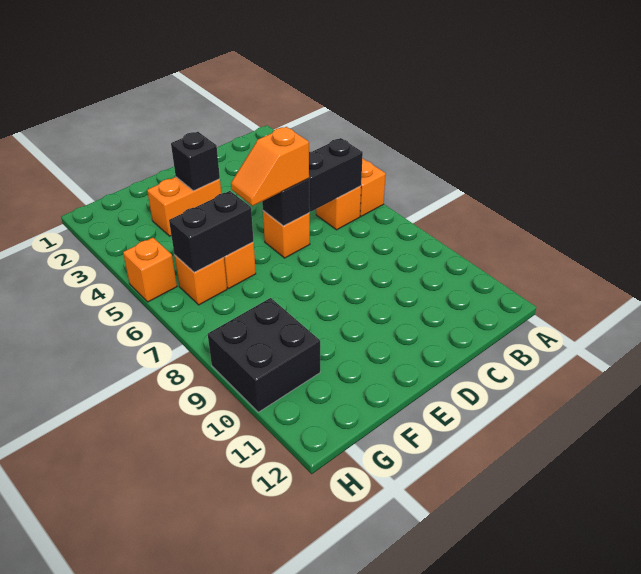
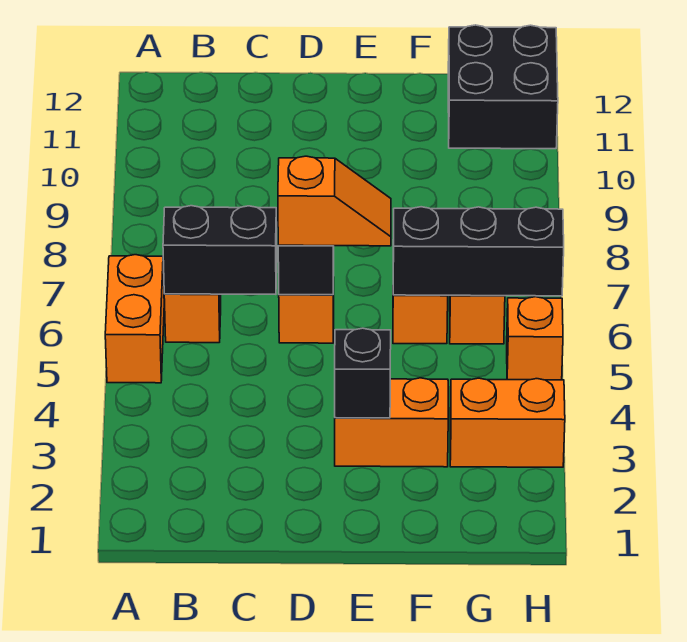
black 1x2 brick [169,191,254,272] -> black 1x3 brick [393,207,564,296]
none -> orange 1x2 brick [450,378,565,467]
black 2x2 brick [208,298,320,412] -> black 2x2 brick moved to [448,25,558,149]

